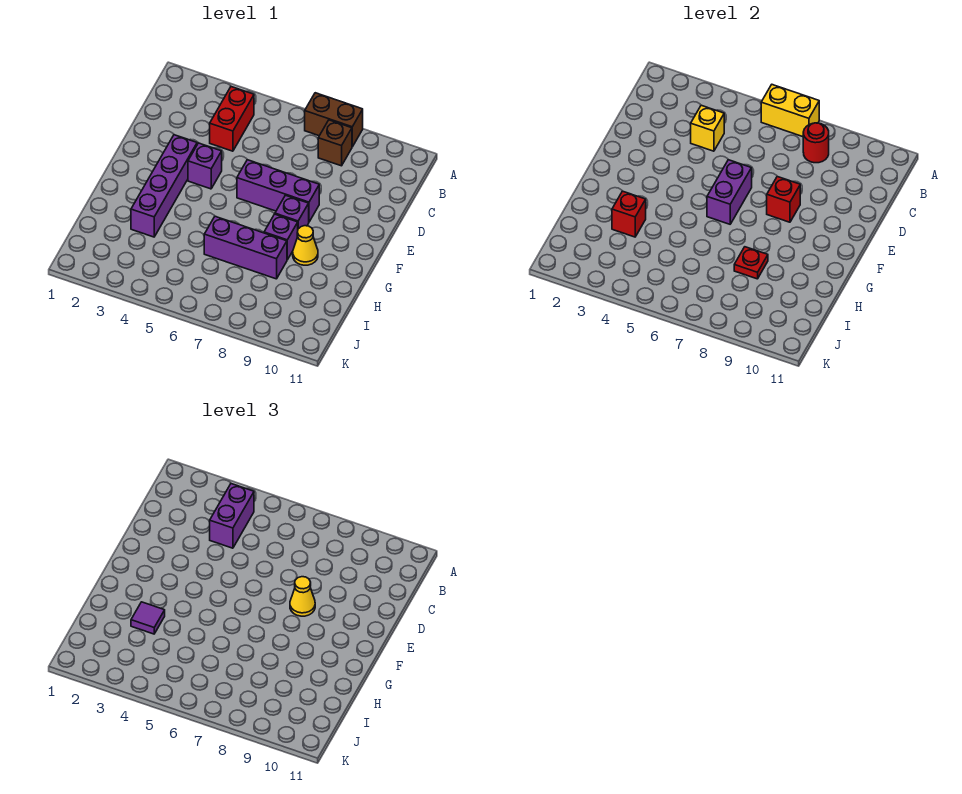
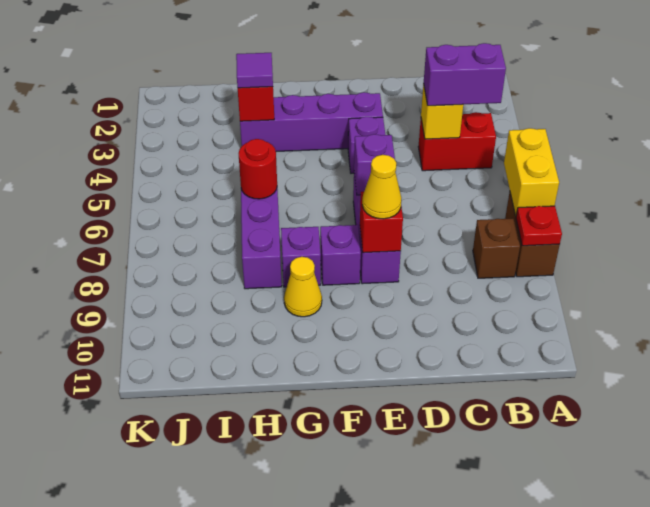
red 1x1 round brick [803,123,829,163] -> red 1x1 round brick moved to [239,139,277,199]
purple 1x2 brick [707,160,752,224] -> purple 1x1 brick [354,134,395,195]
red 1x1 plate [734,247,768,279] -> red 1x1 plate moved to [516,206,562,246]

